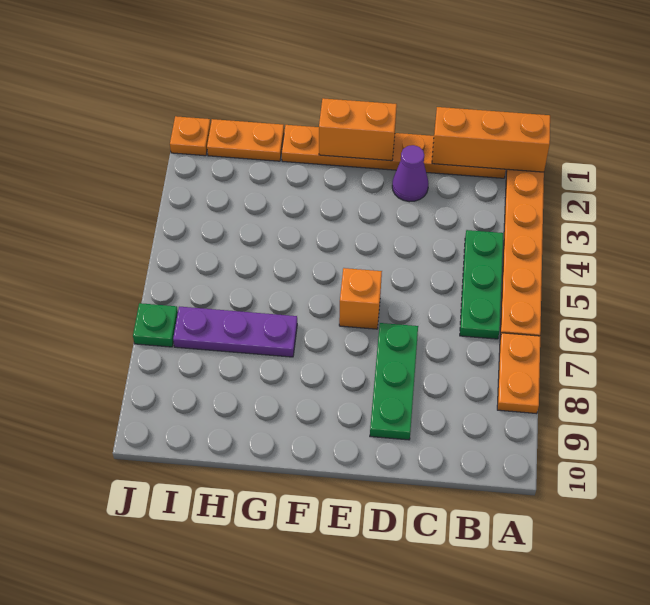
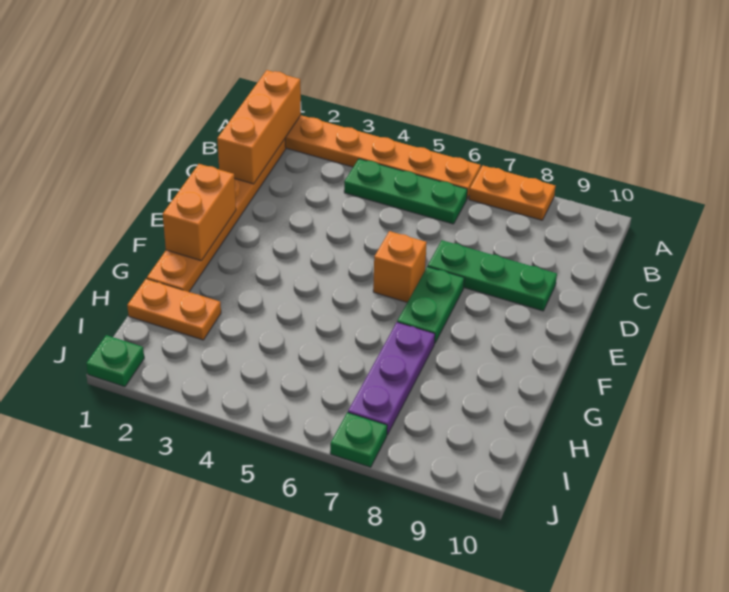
purple 1x1 cone [392,145,429,202] -> none
none -> green 1x2 plate [397,267,464,344]
orange 1x2 plate [207,119,284,161] -> orange 1x2 plate turned to [127,279,221,340]
orange 1x1 plate [170,116,211,156] -> green 1x1 plate [86,335,144,387]

